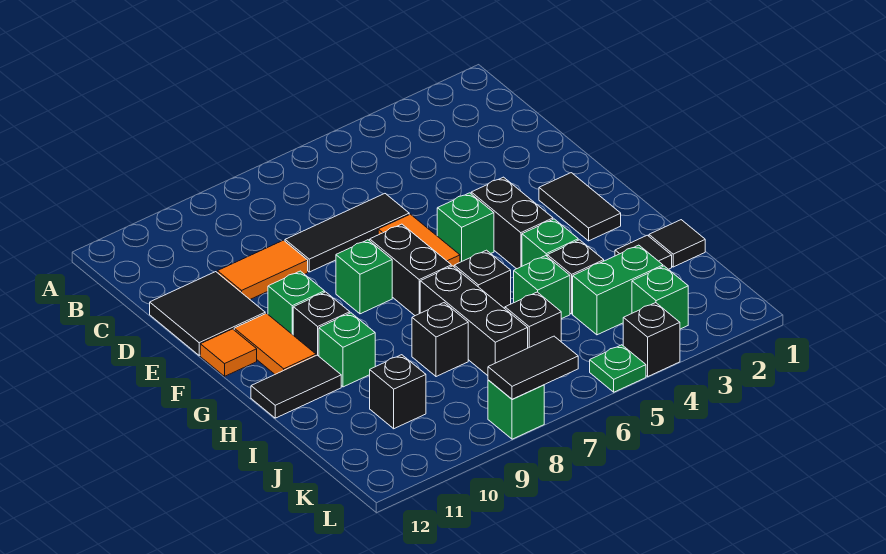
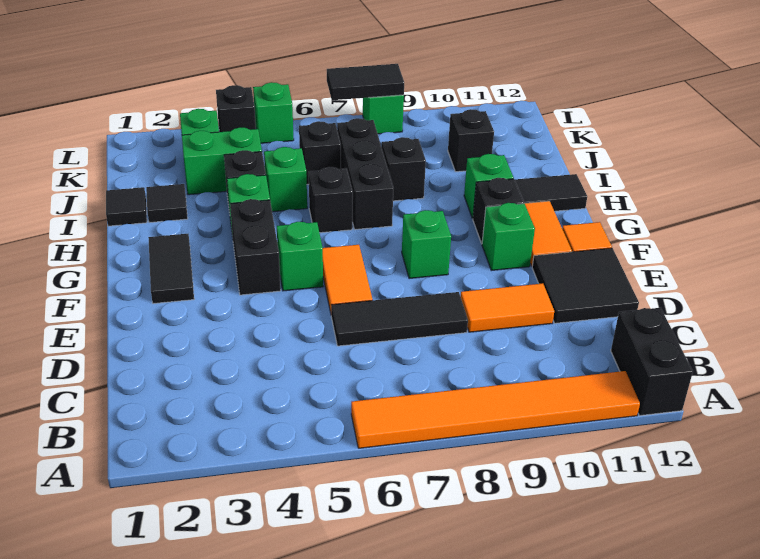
none -> orange 1x6 tile [351,371,640,448]
black 1x2 brick [370,224,451,316] -> black 1x2 brick moved to [611,308,693,416]
green 1x1 plate [590,345,646,392] -> green 1x1 brick [253,82,294,143]

